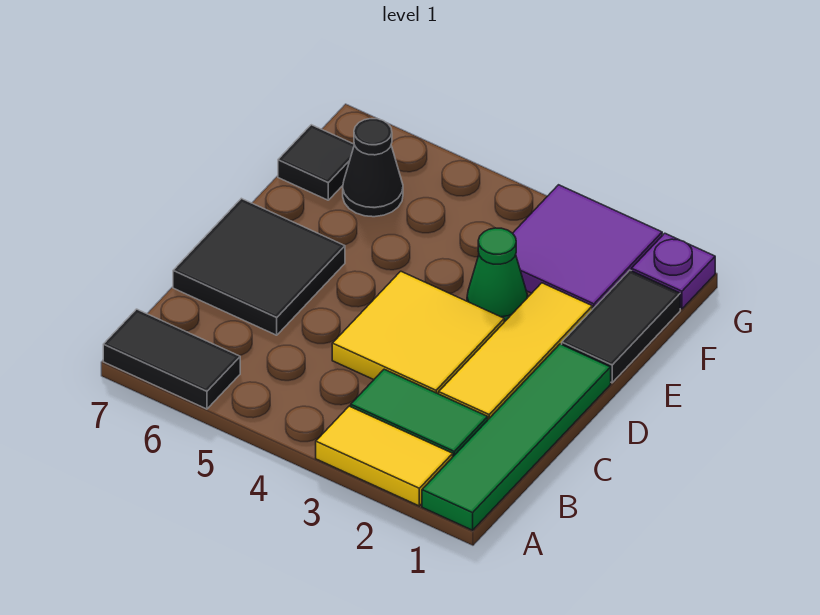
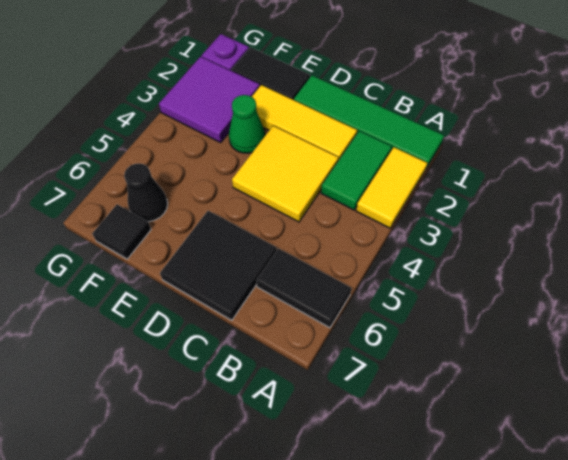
black 1x2 tile [103,309,240,409] -> black 1x2 tile turned to [257,249,351,328]

